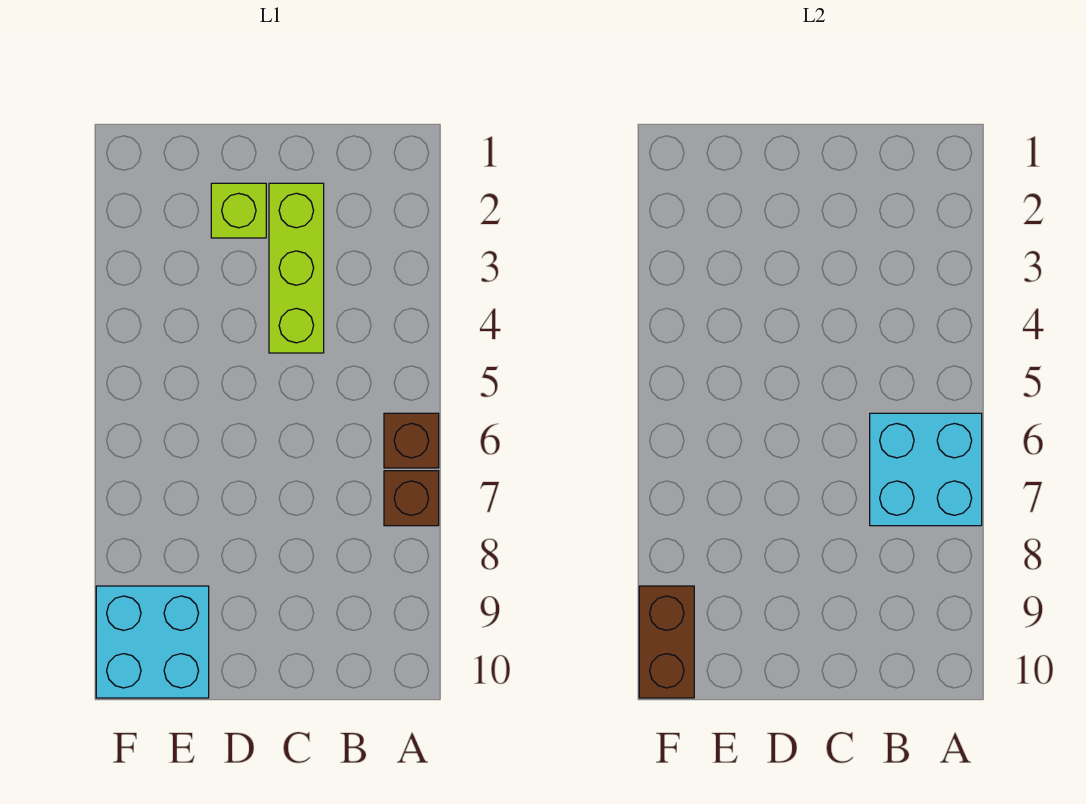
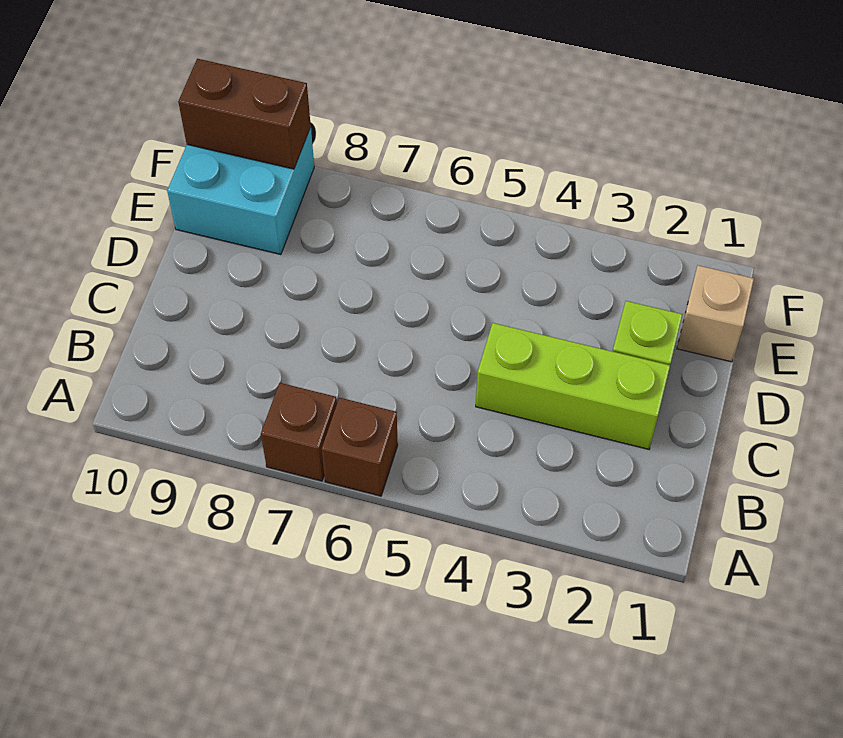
cyan 2x2 brick [870,413,982,526] -> none
none -> tan 1x1 brick [677,266,754,362]

